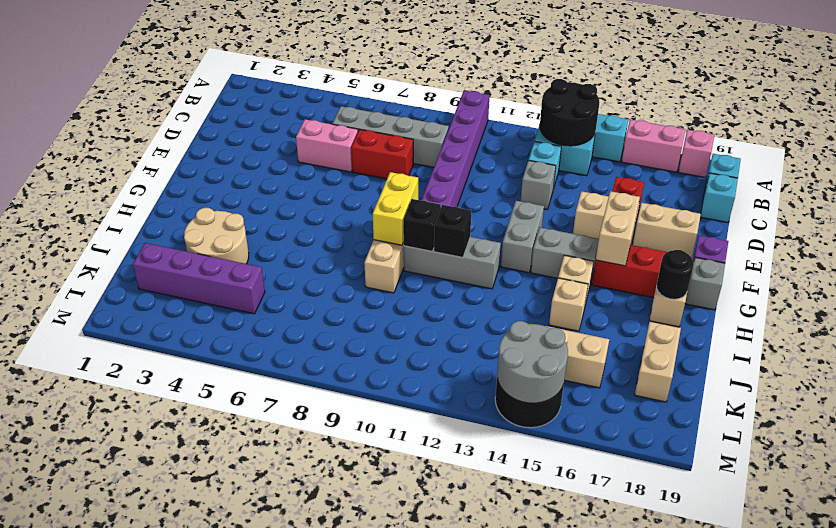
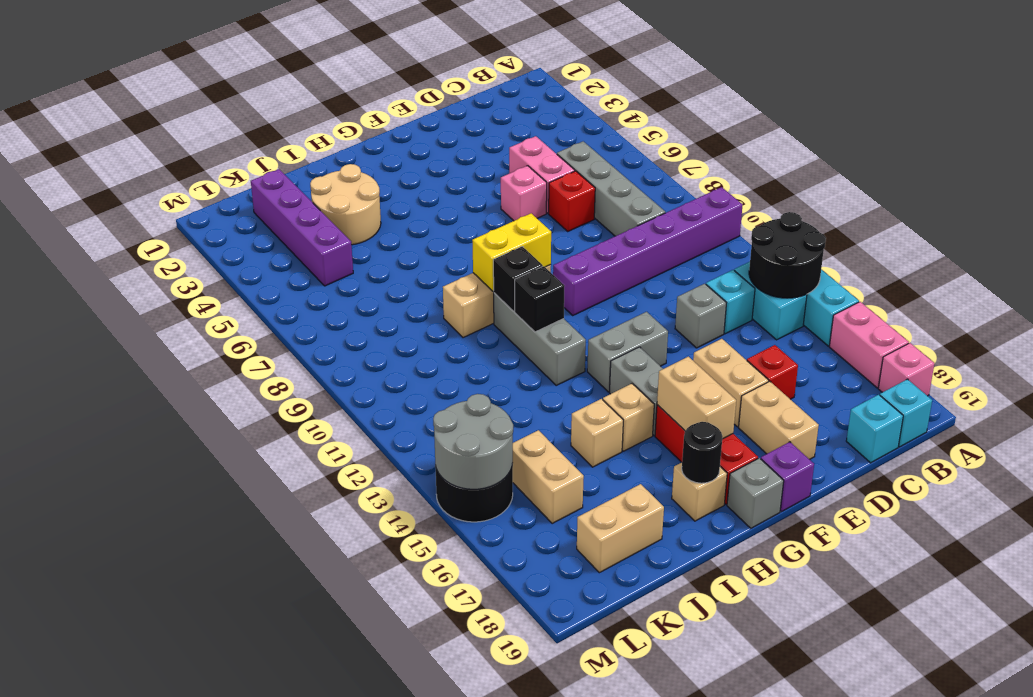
red 1x2 brick [351,129,413,179] -> red 1x1 brick [549,171,595,231]
none -> pink 1x1 brick [501,166,547,221]
tan 1x2 brick [596,191,640,266] -> tan 1x2 brick turned to [657,357,736,439]

